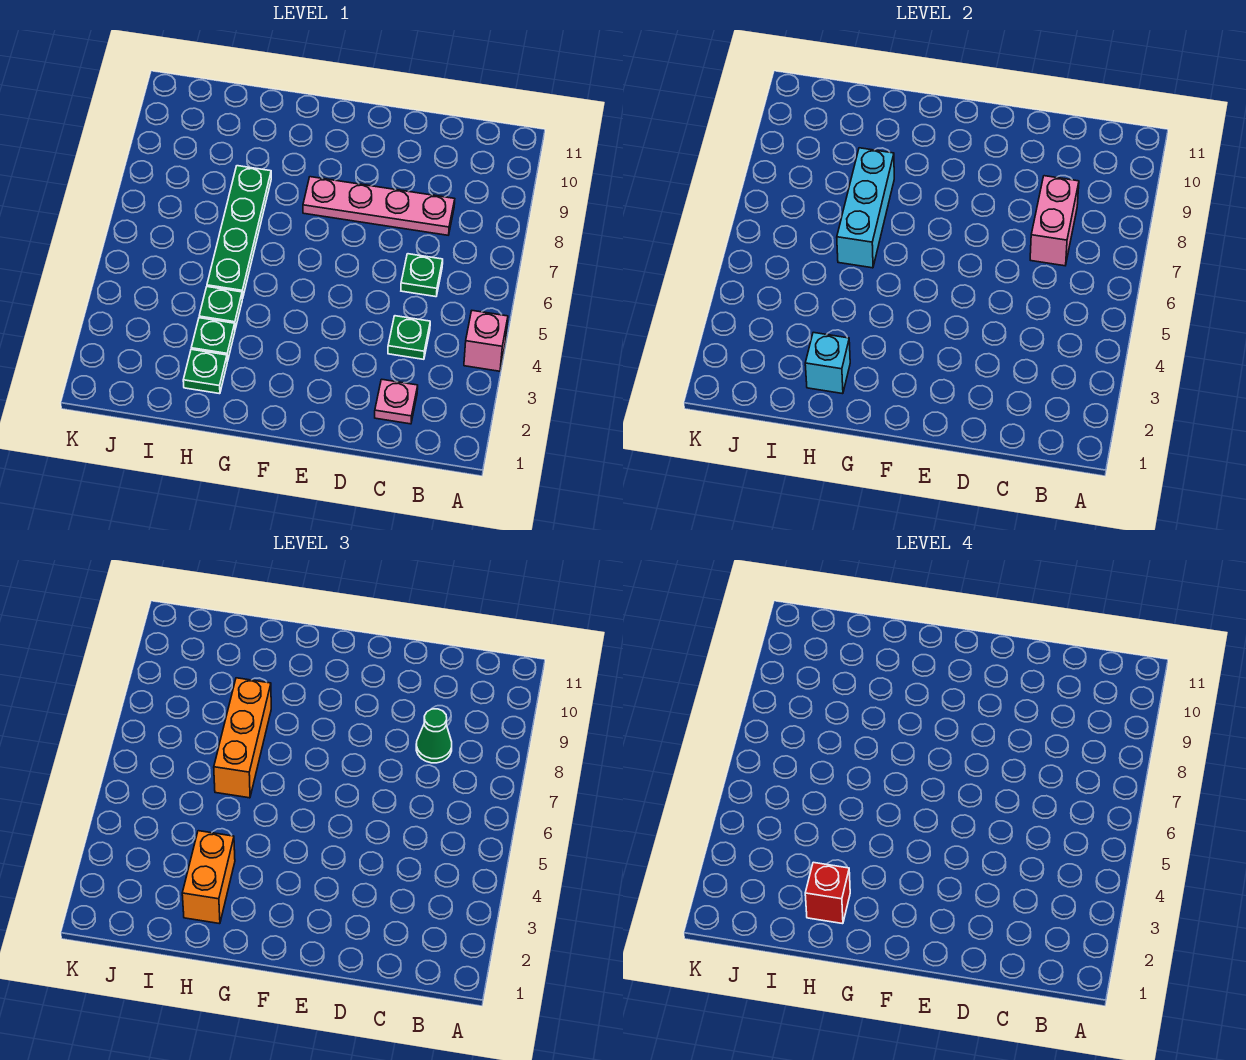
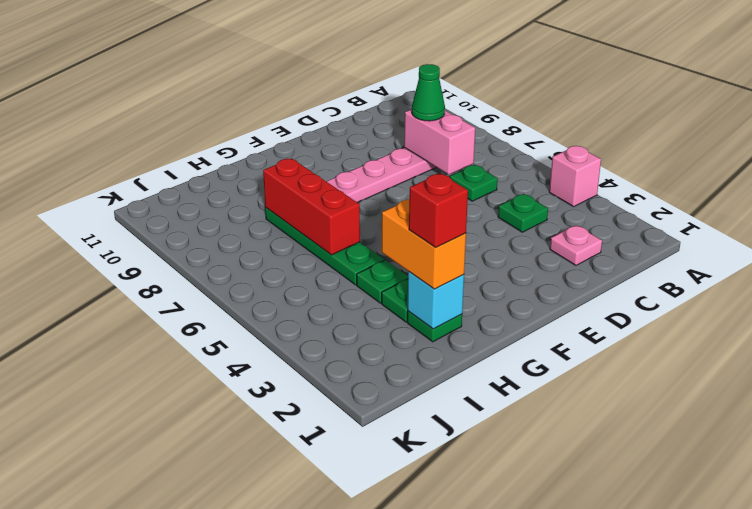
cyan 1x3 brick [837,148,894,268] -> red 1x3 brick [263,158,360,255]
orange 1x3 brick [214,678,271,798] -> none

